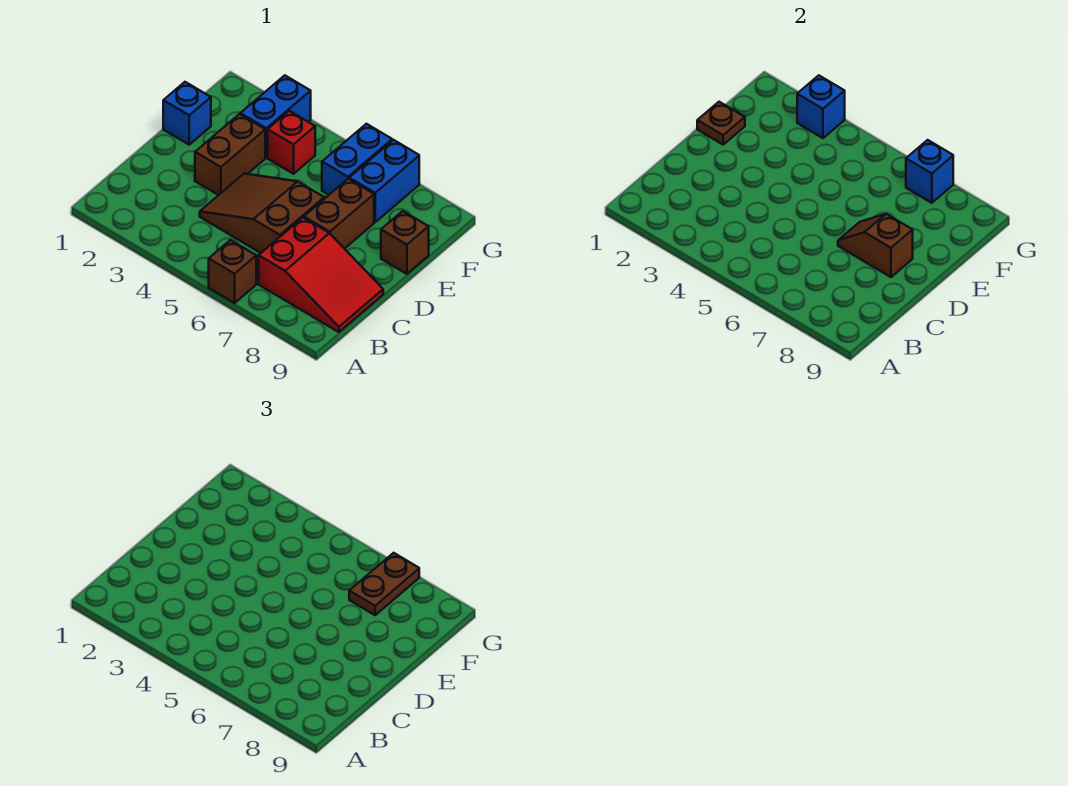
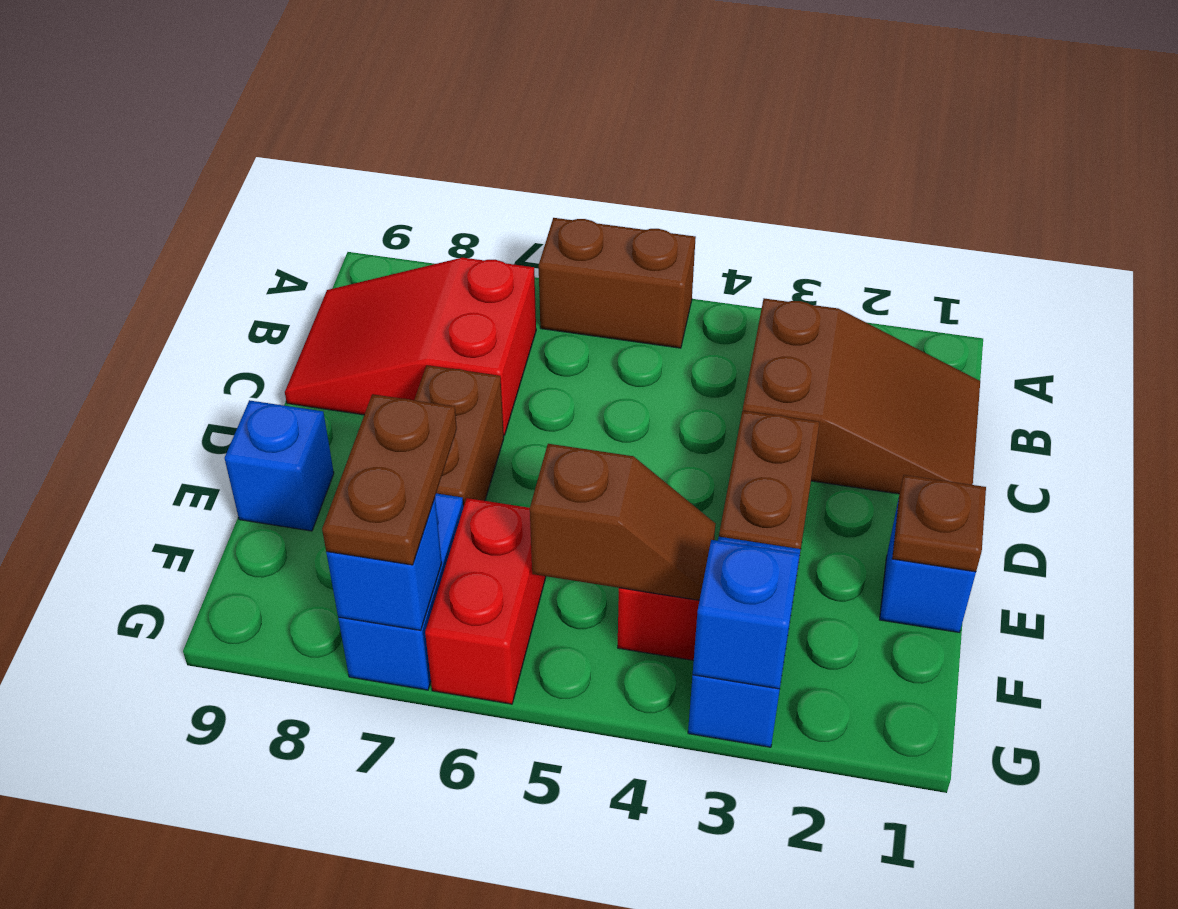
brown 1x1 brick [209,240,256,303] -> brown 1x2 brick [539,218,696,348]
brown 2x3 slope [200,174,324,253] -> brown 2x3 slope moved to [743,298,980,494]
brown 1x2 slope [838,214,913,277] -> brown 1x2 slope moved to [530,444,716,600]
brown 1x1 brick [381,211,429,274] -> blue 1x1 brick [225,400,334,531]
blue 1x2 brick [322,124,392,195] -> red 1x2 brick [425,498,546,704]

